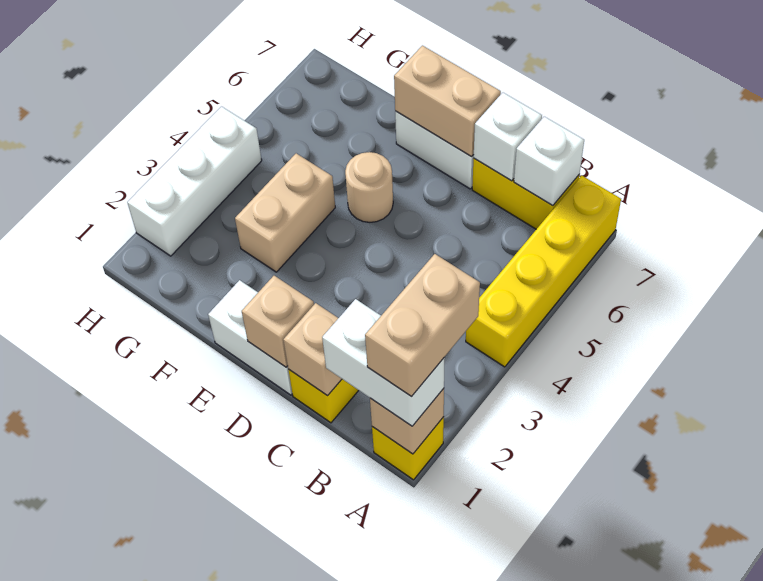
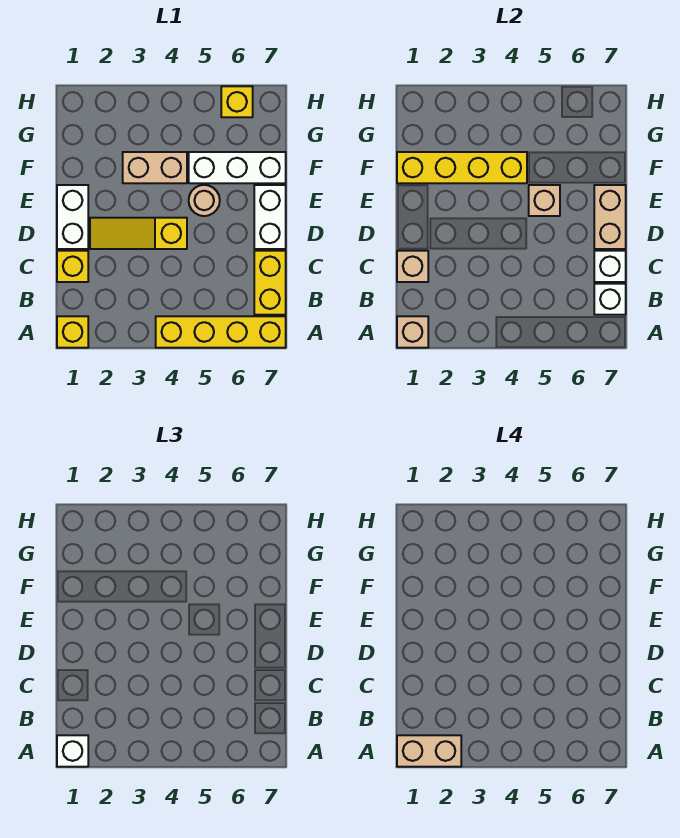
white 1x2 brick [322,299,445,426] -> white 1x1 brick [57,735,88,767]
tan 1x1 brick [242,276,314,367] -> tan 1x1 brick moved to [529,185,560,216]
none -> yellow 1x3 slope [90,218,187,249]
none -> yellow 1x4 brick [397,152,527,183]
white 1x3 brick [127,107,262,256] -> white 1x3 brick moved to [189,152,286,183]
none -> yellow 1x1 brick [221,86,253,117]

